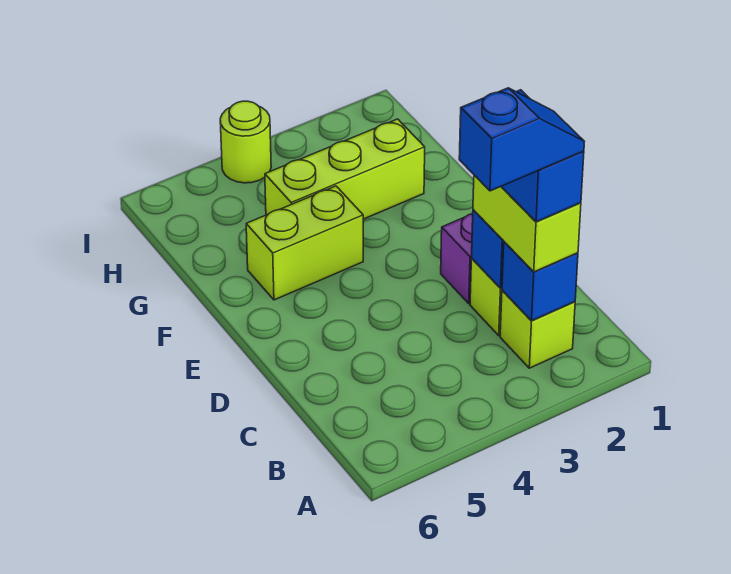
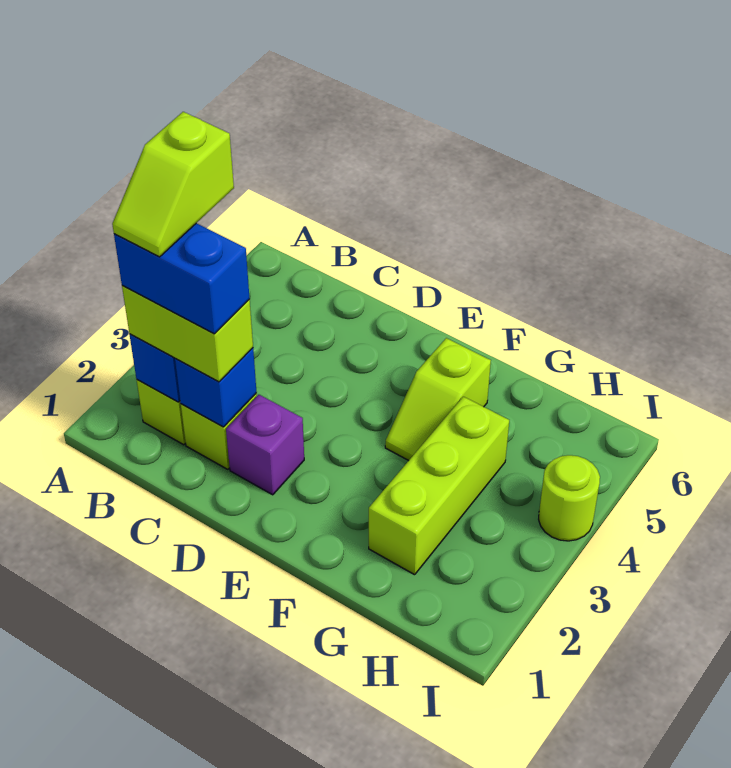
blue 1x2 slope [459,88,584,191] -> lime 1x2 slope [112,112,234,257]
lime 1x2 brick [246,186,363,300] -> lime 1x2 slope [385,338,491,461]

